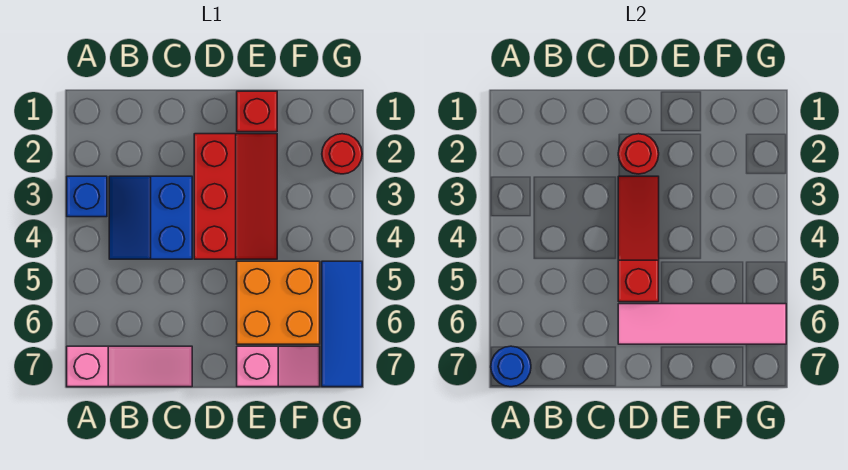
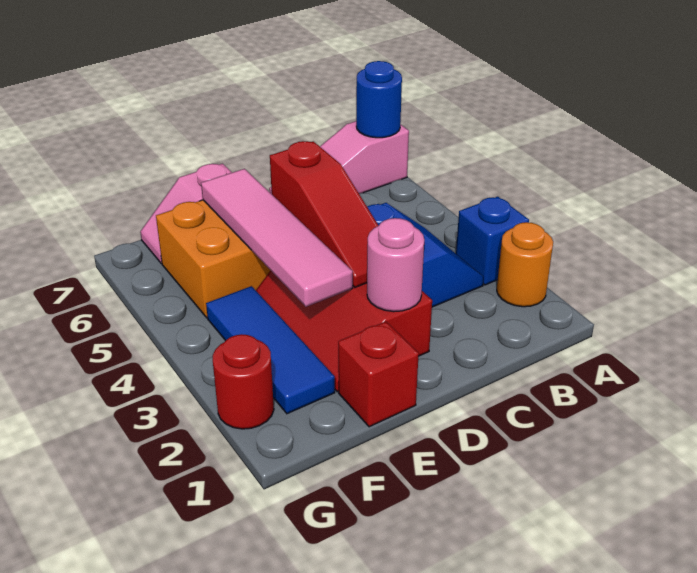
none -> orange 1x1 round brick [497,222,553,307]
red 1x1 round brick [618,134,659,174] -> pink 1x1 round brick [367,218,424,312]
pink 1x4 tile [618,304,786,344] -> pink 1x4 tile turned to [201,169,353,307]
blue 1x3 tile [322,261,362,387] -> blue 1x3 tile moved to [206,286,335,414]

